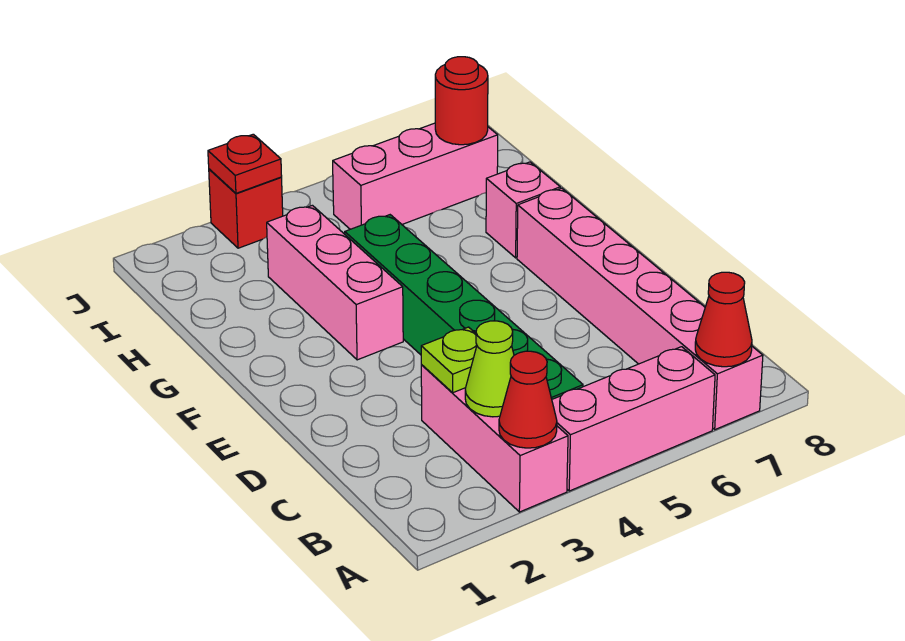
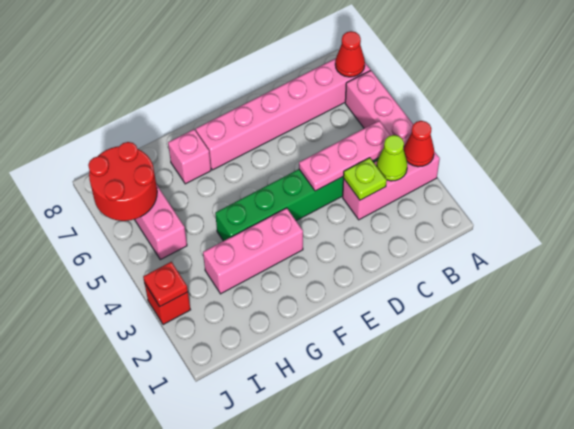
none -> pink 1x3 plate [299,121,391,191]
red 1x1 round brick [435,57,488,145] -> red 2x2 round brick [88,142,157,221]

